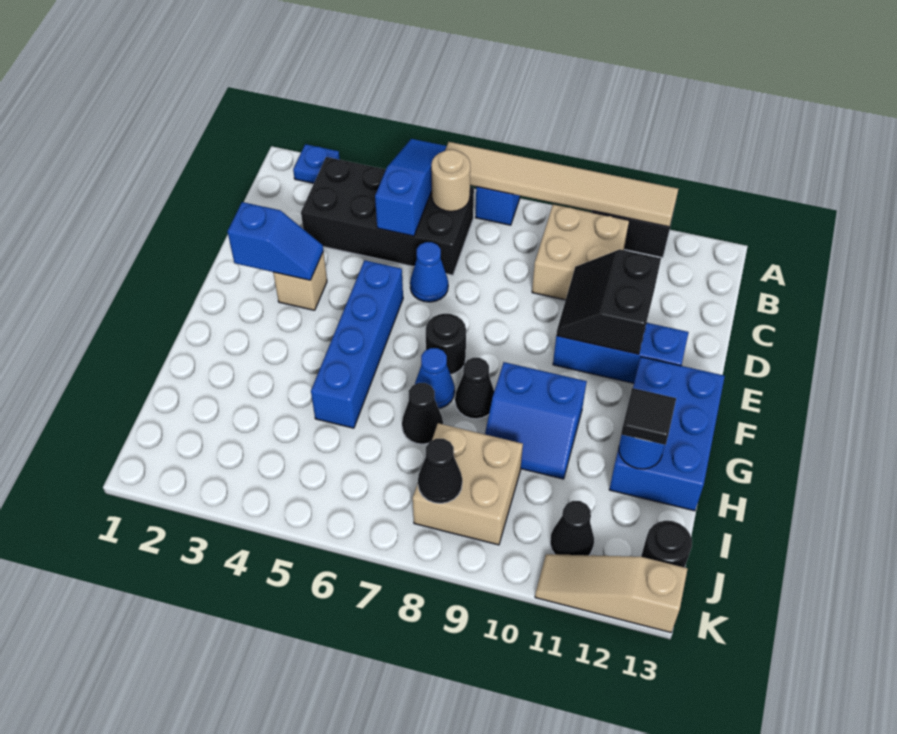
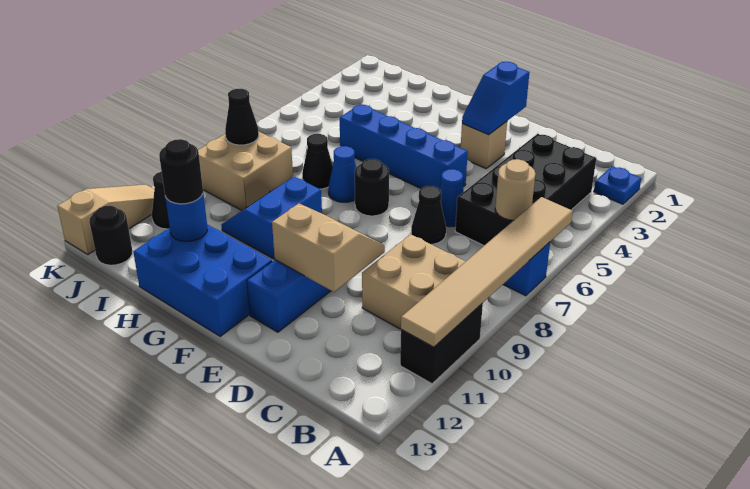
blue 1x3 slope [375,139,446,236] -> none
black 2x2 slope [556,250,661,354] -> tan 2x2 slope [272,203,385,292]
black 1x1 cone [455,358,494,419] -> black 1x1 cone moved to [411,186,446,244]
black 1x1 tile [621,388,676,445] -> black 1x1 round brick [159,139,203,204]

